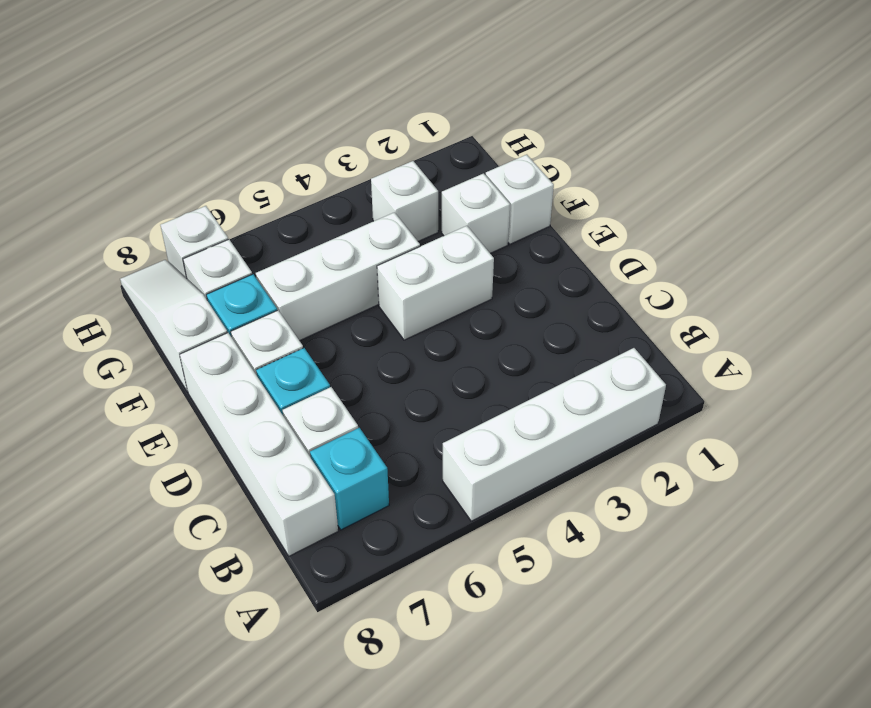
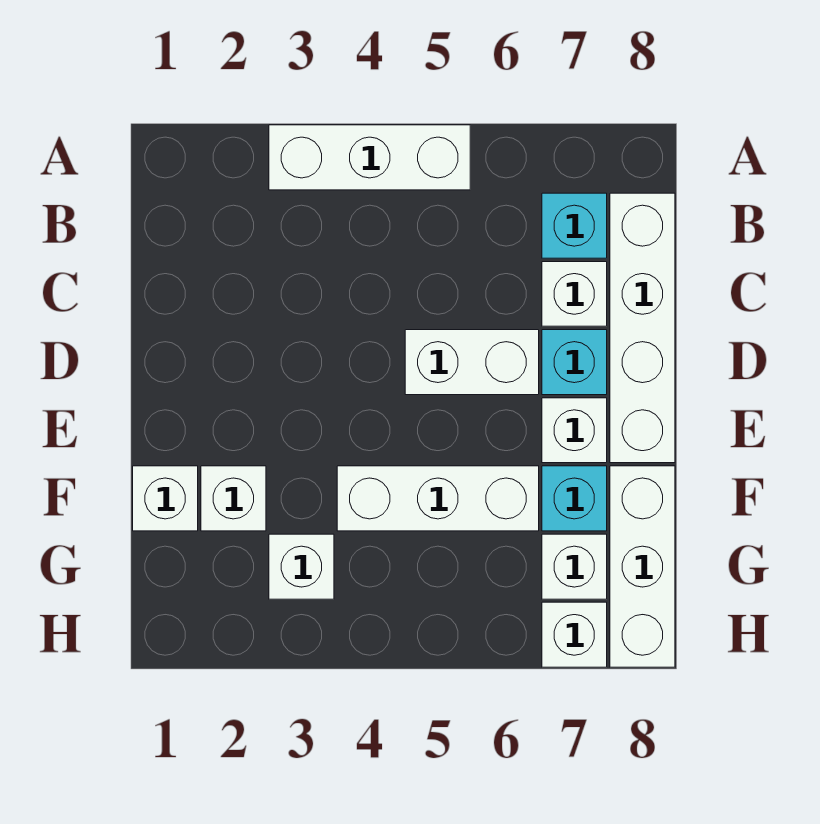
white 1x4 brick [443,348,666,521] -> white 1x3 brick [269,125,470,190]
white 1x2 brick [377,226,494,340] -> white 1x2 brick moved to [405,330,539,395]
white 1x3 slope [120,260,227,392] -> white 1x3 brick [610,466,675,667]

